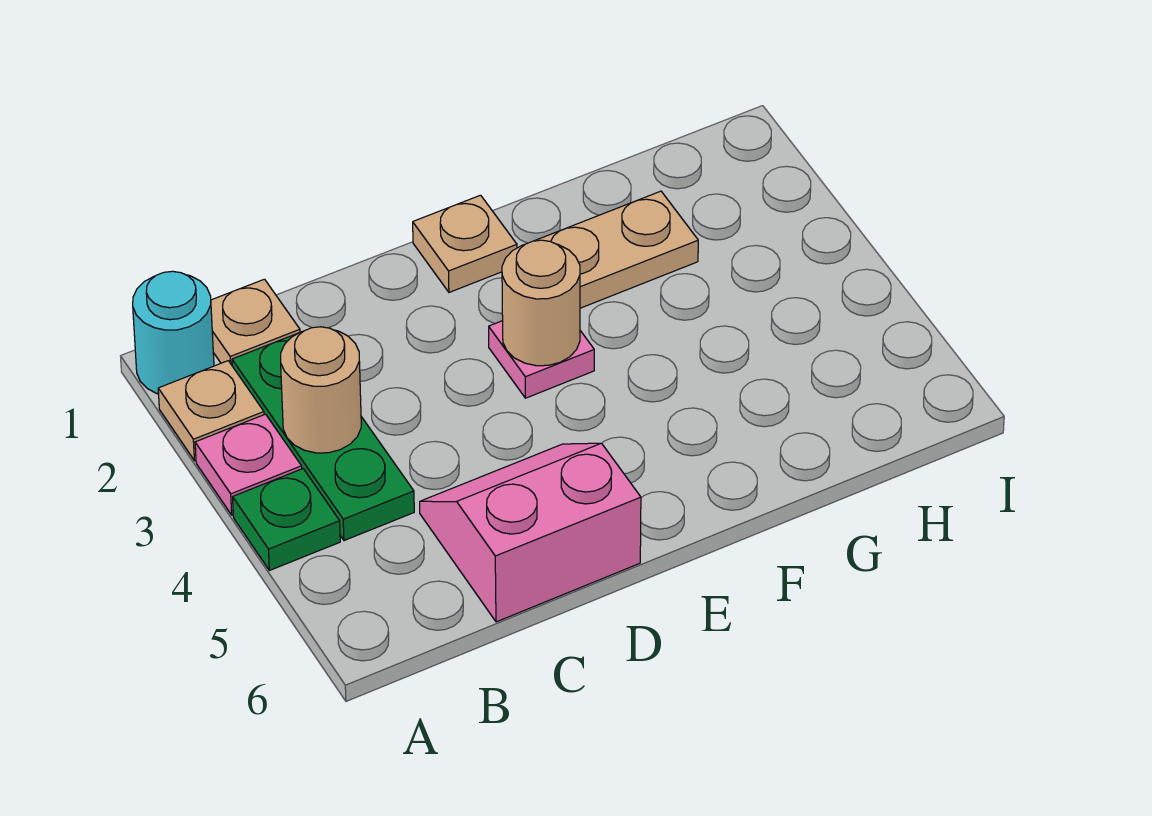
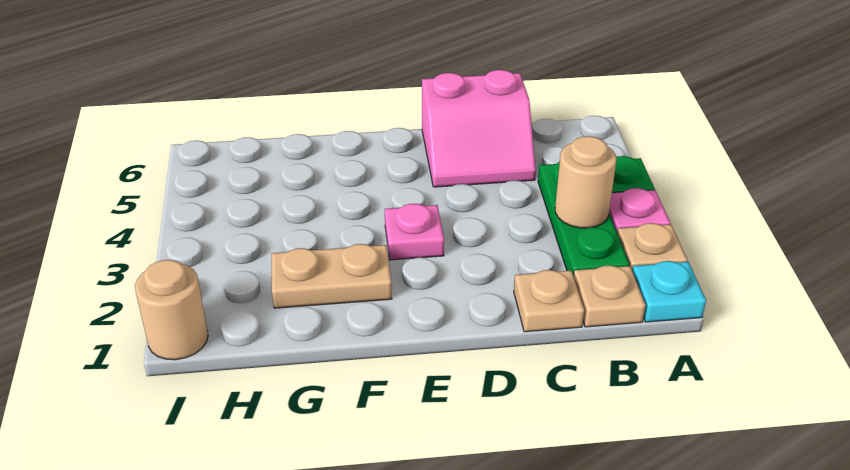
cyan 1x1 round brick [133,271,214,394] -> cyan 1x1 plate [632,261,706,322]
tan 1x1 plate [413,195,517,292] -> tan 1x1 plate moved to [514,270,584,332]
tan 1x1 round brick [502,240,580,366] -> tan 1x1 round brick moved to [135,260,208,360]

